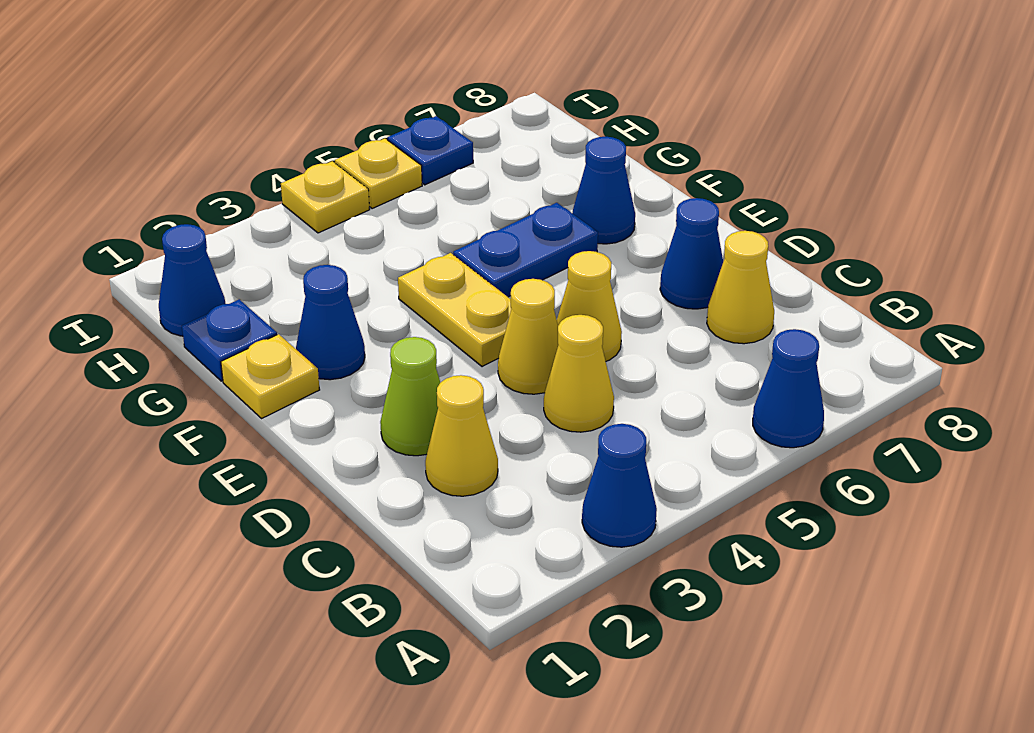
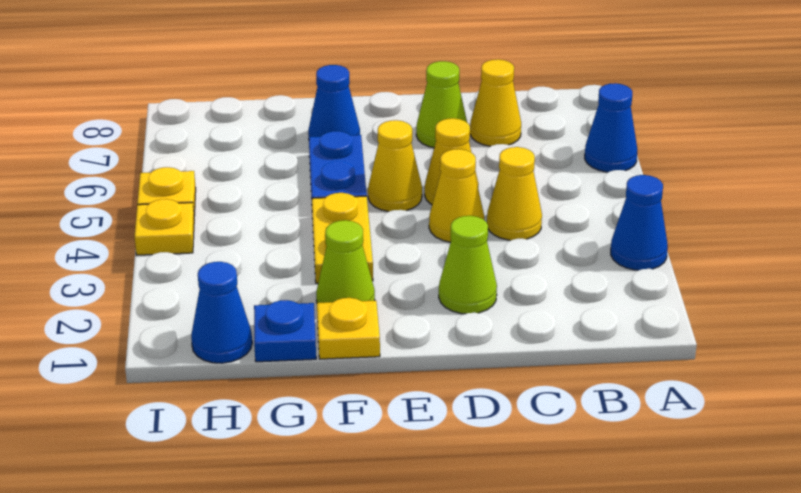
yellow 1x1 cone [425,375,498,496] -> yellow 1x1 cone moved to [368,120,422,212]
blue 1x1 cone [660,198,723,309] -> lime 1x1 cone [416,61,467,148]
yellow 1x2 plate [398,253,511,367] -> yellow 1x2 plate turned to [312,193,373,283]
blue 1x1 cone [296,265,365,380] -> lime 1x1 cone [316,220,375,303]
blue 1x1 plate [387,116,473,185] -> none

